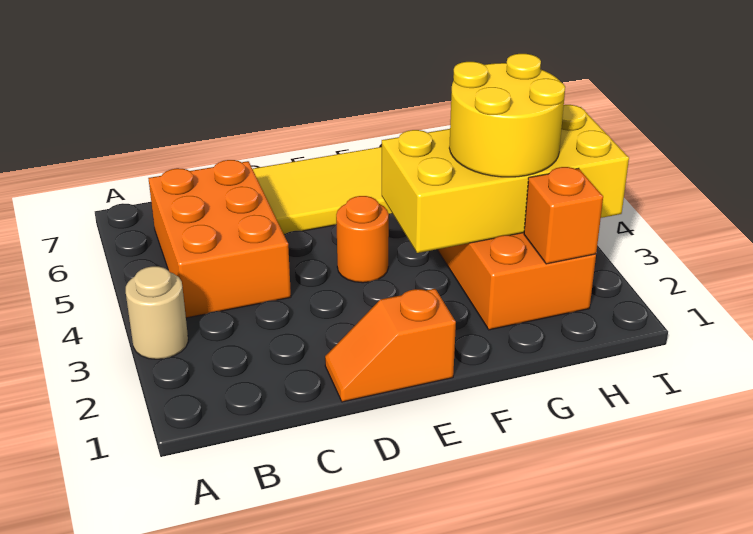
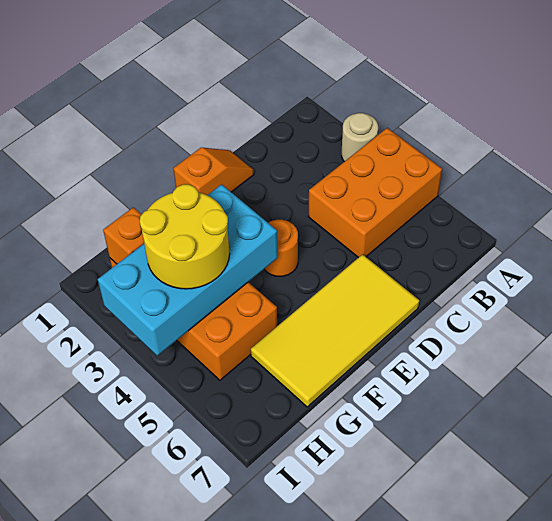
orange 2x3 brick [148,160,291,318] -> orange 2x3 brick turned to [308,128,442,258]
yellow 2x4 brick [382,105,629,253] -> cyan 2x4 brick [98,184,278,356]

